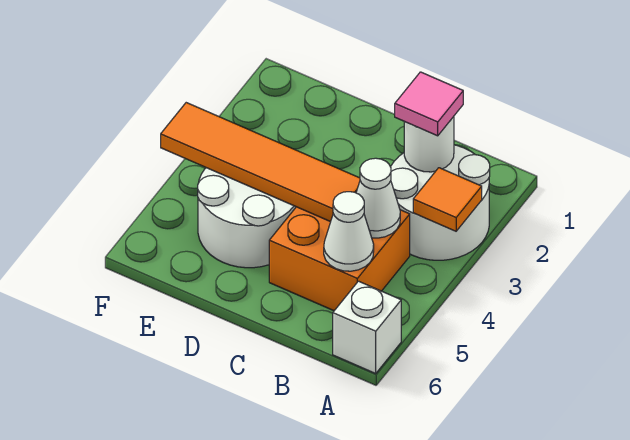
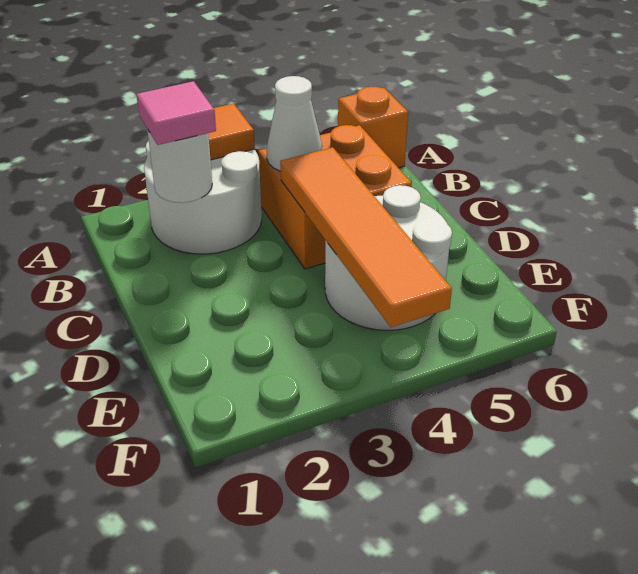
white 1x1 brick [333,281,401,373] -> orange 1x1 brick [338,87,408,168]
white 1x1 cone [324,192,374,271] -> none

